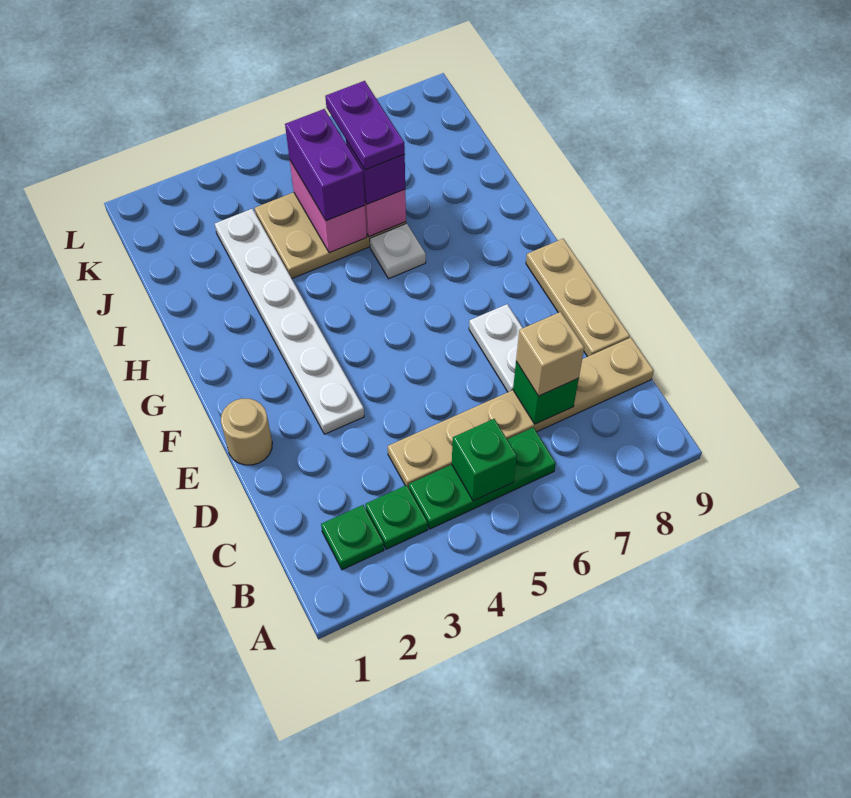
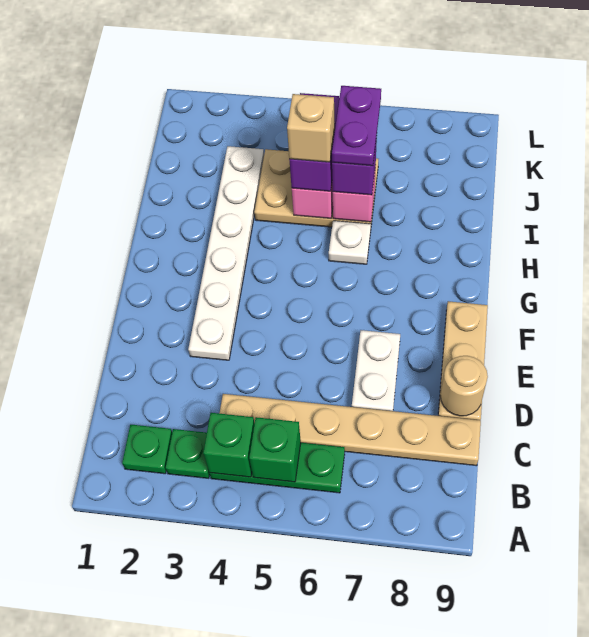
green 1x1 brick [513,362,579,424] -> green 1x1 brick moved to [203,413,255,477]
tan 1x1 brick [516,312,584,396] -> tan 1x1 brick moved to [287,94,335,162]
tan 1x1 round brick [221,399,272,465] -> tan 1x1 round brick moved to [441,356,488,416]

